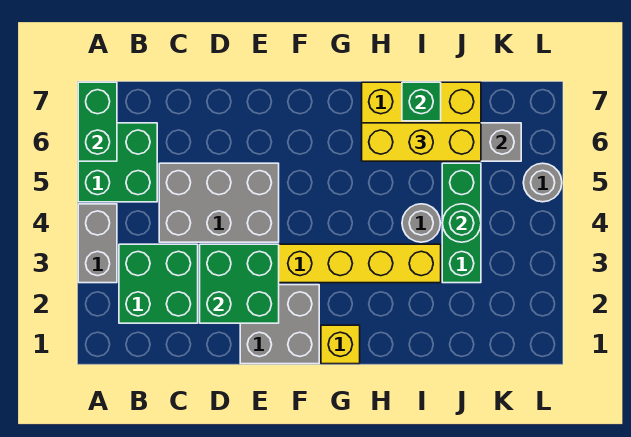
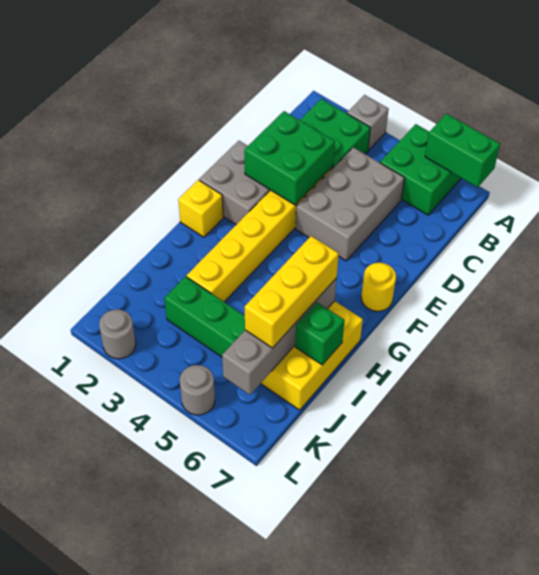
grey 1x2 brick [78,204,117,283] -> grey 1x1 brick [347,95,389,150]
none -> yellow 1x1 round brick [361,263,396,311]
grey 1x1 round brick [402,204,440,242] -> grey 1x1 round brick moved to [99,309,136,359]
green 1x1 round brick [443,204,481,242] -> none

